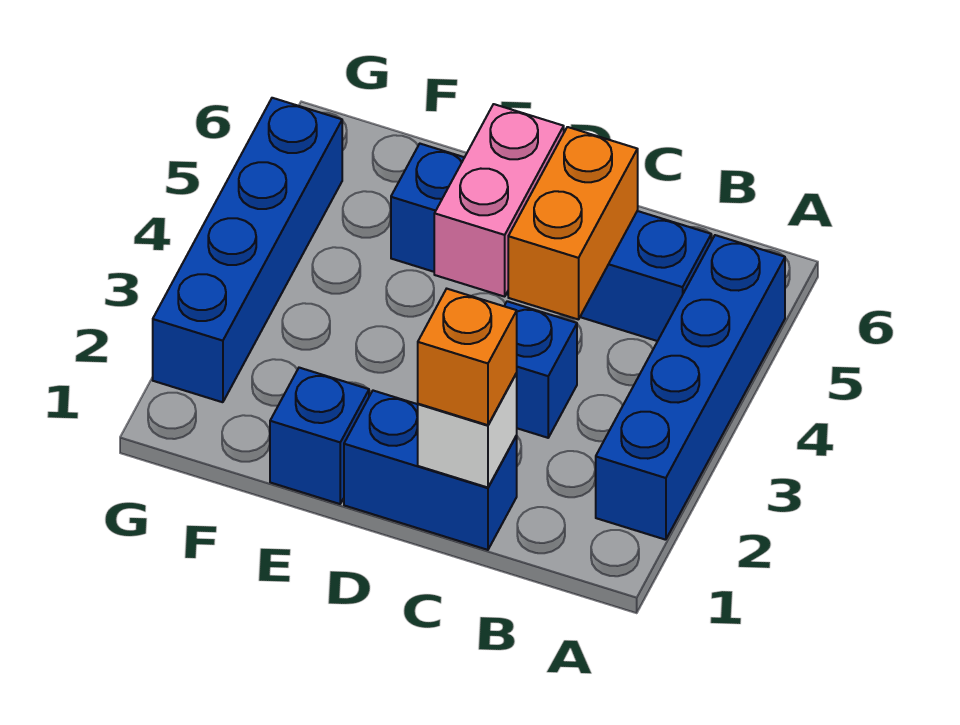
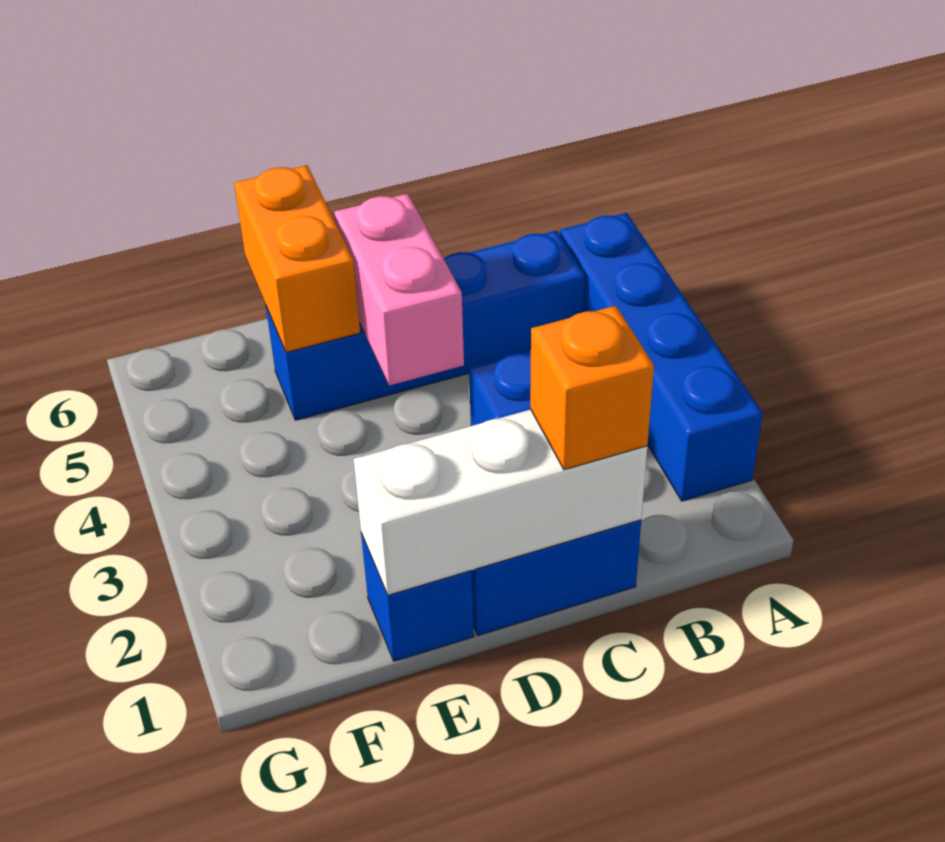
white 1x1 brick [418,373,517,488] -> white 1x3 brick [353,409,647,595]
orange 1x2 brick [508,127,638,320] -> orange 1x2 brick moved to [234,165,360,352]
blue 1x4 brick [153,98,342,402] -> none

